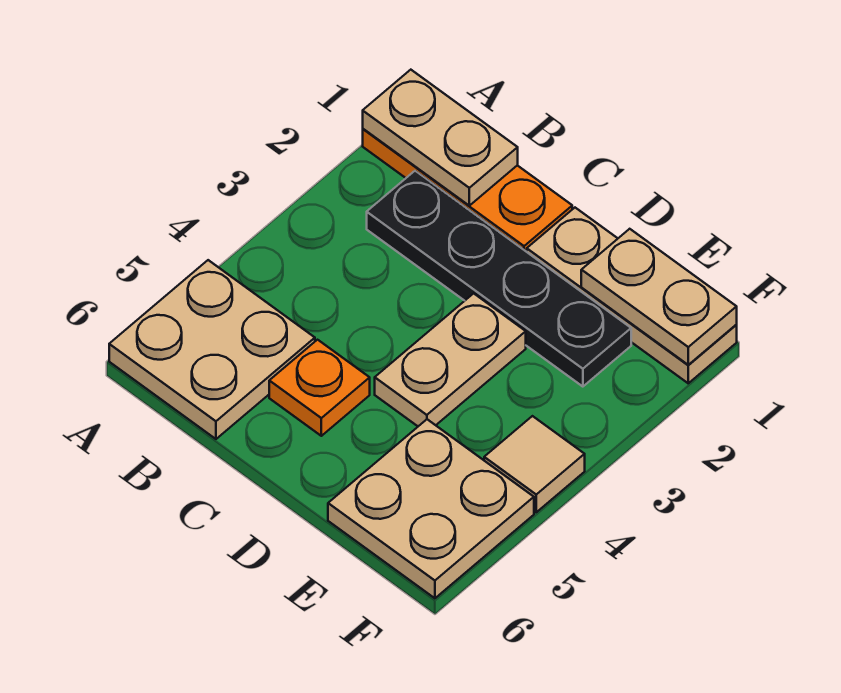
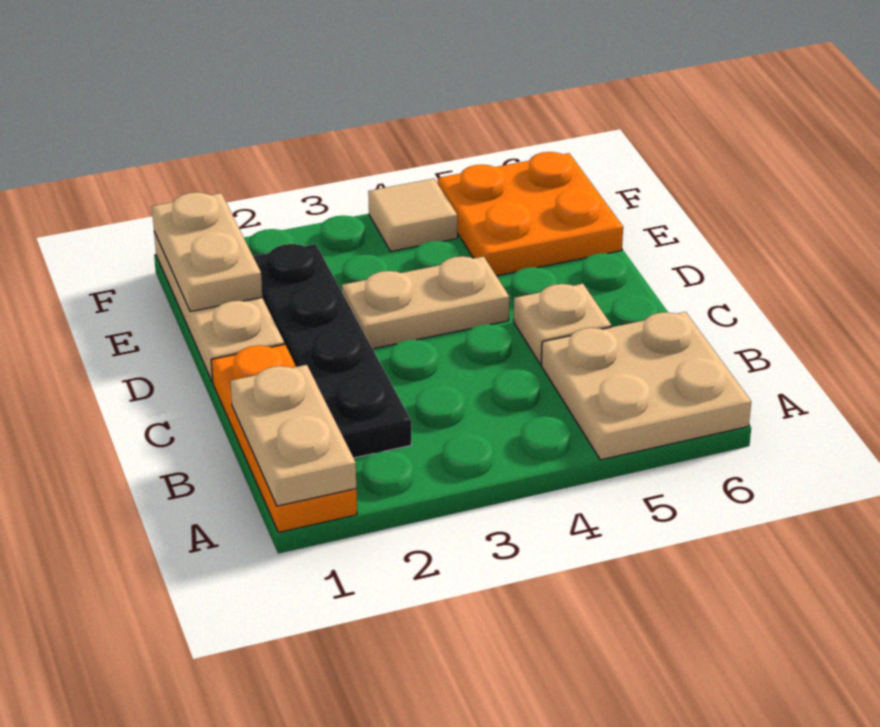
orange 1x1 plate [269,340,370,436] -> tan 1x1 plate [514,284,611,364]
tan 2x2 plate [328,419,534,598] -> orange 2x2 plate [438,152,623,276]

